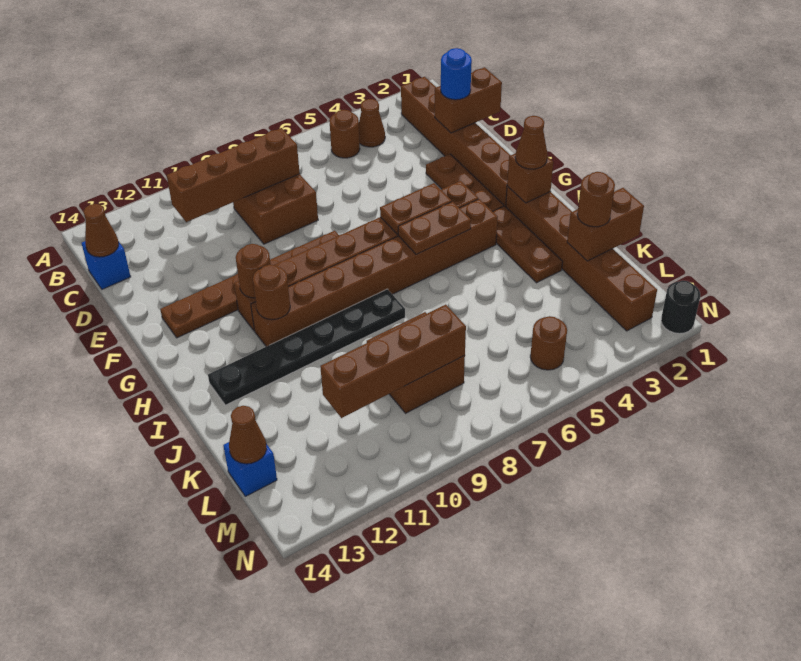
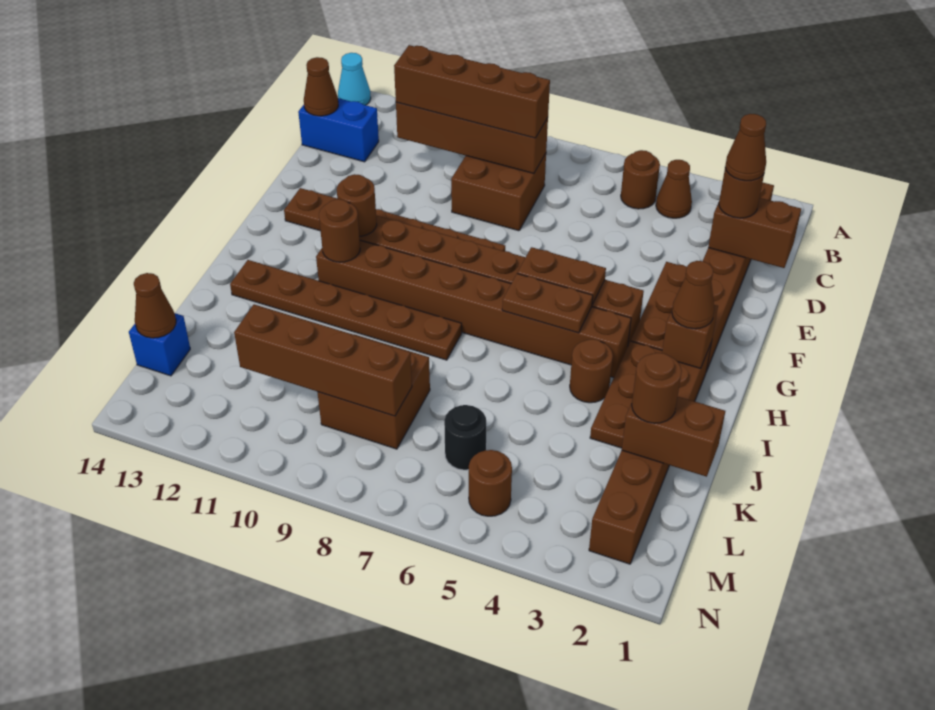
none -> cyan 1x1 cone [338,53,371,105]
none -> brown 1x4 brick [394,45,550,138]
blue 1x1 brick [82,241,131,289] -> blue 1x2 brick [298,98,379,162]
blue 1x1 round brick [441,48,472,100] -> brown 1x1 round brick [719,168,764,218]
none -> brown 1x1 cone [725,114,766,181]
none -> brown 1x1 round brick [570,339,613,403]
black 1x6 plate [208,289,405,405] -> brown 1x6 plate [230,260,462,360]
black 1x1 round brick [661,281,700,334] -> black 1x1 round brick moved to [444,405,486,470]

